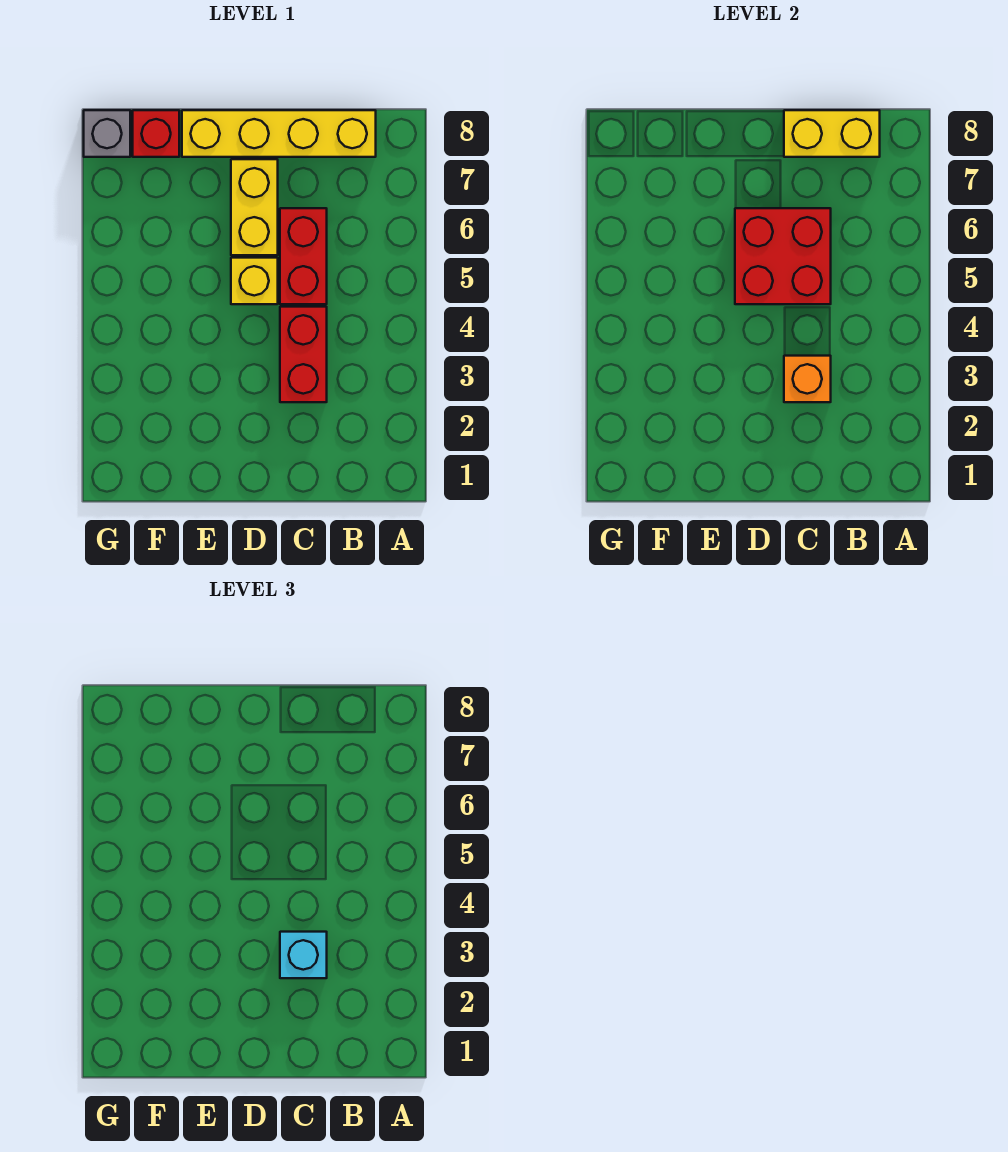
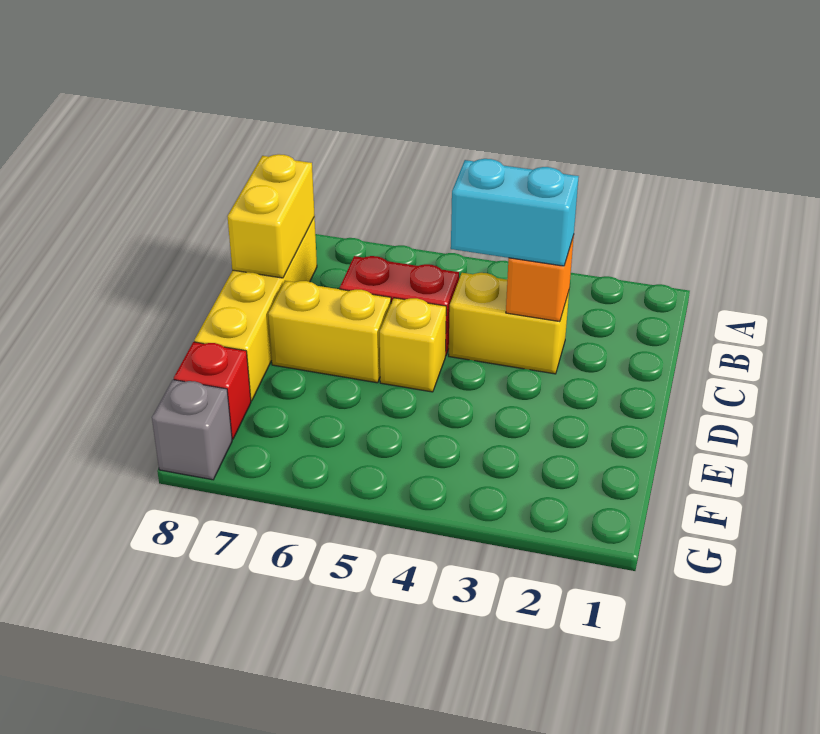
red 1x2 brick [280,307,327,402] -> yellow 1x2 brick [449,273,569,374]
cyan 1x1 brick [280,932,327,978] -> cyan 1x2 brick [451,159,579,266]
red 2x2 brick [735,208,831,304] -> none

